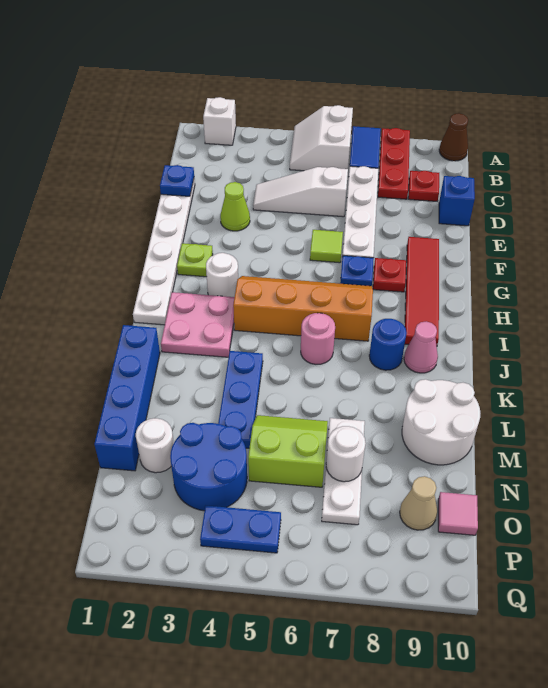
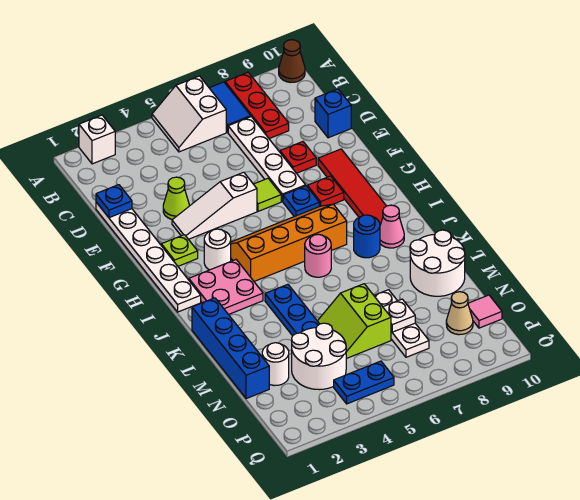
red 1x1 plate [408,171,439,201] -> red 1x1 plate moved to [280,142,316,173]
white 1x3 slope [253,167,348,217] -> white 1x3 slope moved to [172,172,257,239]
lime 2x2 slope [248,415,328,487] -> lime 2x2 slope turned to [318,284,391,359]
blue 2x2 round brick [170,423,247,511] -> white 2x2 round brick [292,323,346,390]
white 1x1 round brick [326,426,366,482] -> white 1x1 plate [383,299,415,332]

